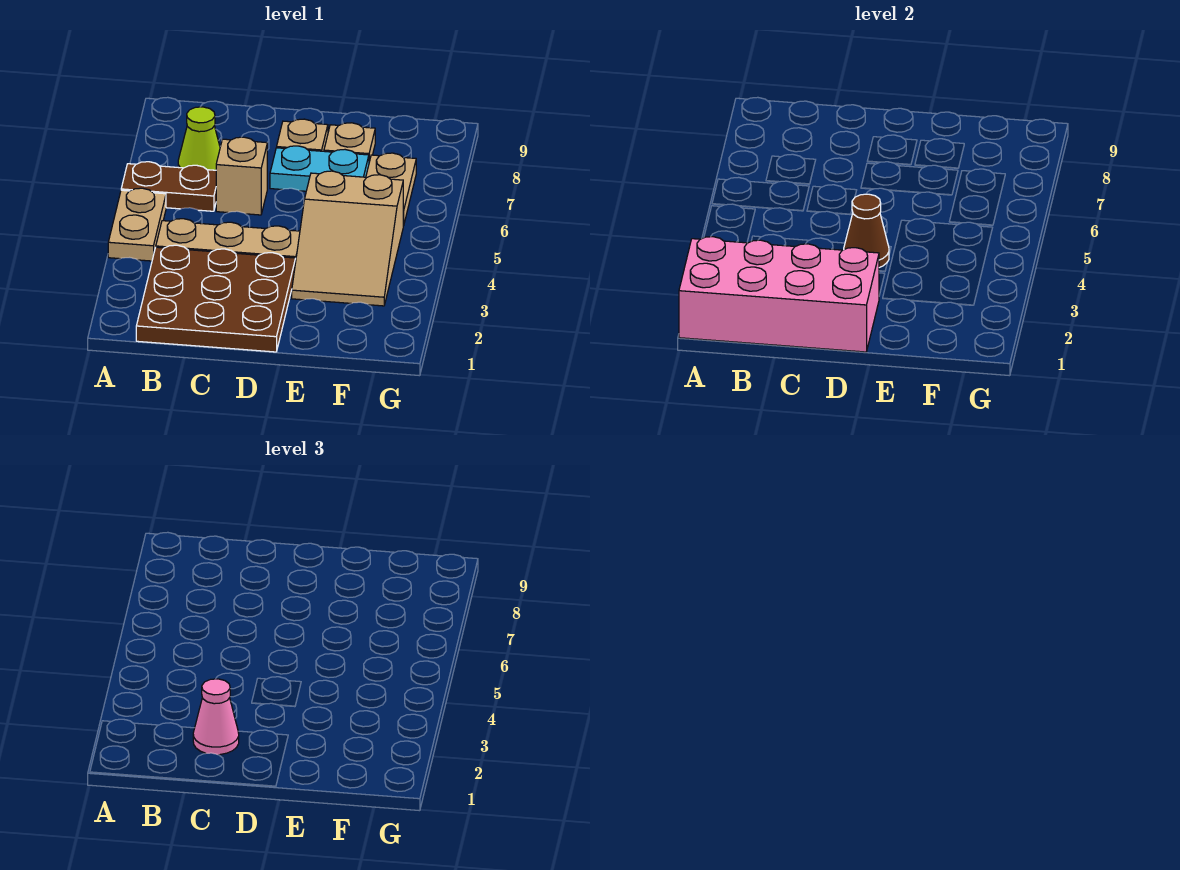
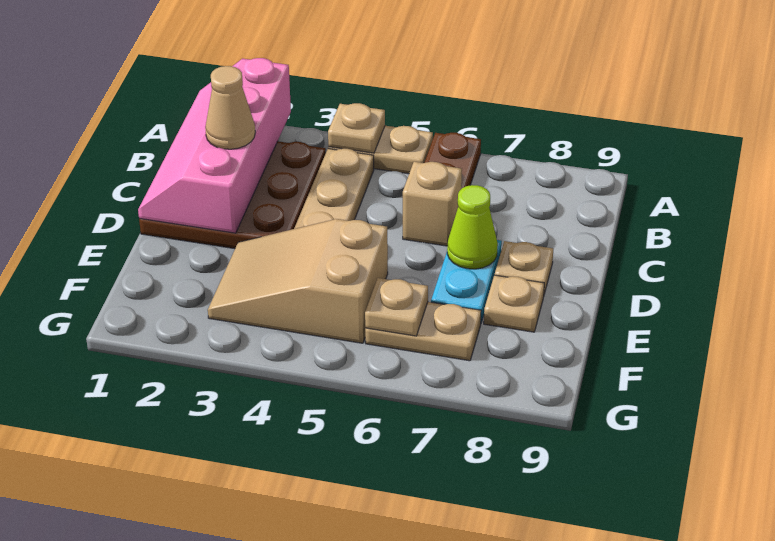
pink 2x4 brick [679,237,879,352] -> pink 2x4 slope [138,58,291,233]
none -> tan 1x1 plate [328,103,385,153]
lime 1x1 cone [178,107,220,170] -> lime 1x1 cone moved to [447,185,498,269]
pink 1x1 cone [193,679,239,755] -> tan 1x1 cone [205,66,255,149]
brown 1x1 cone [844,194,889,268] -> none
none -> tan 1x1 plate [365,278,428,336]

